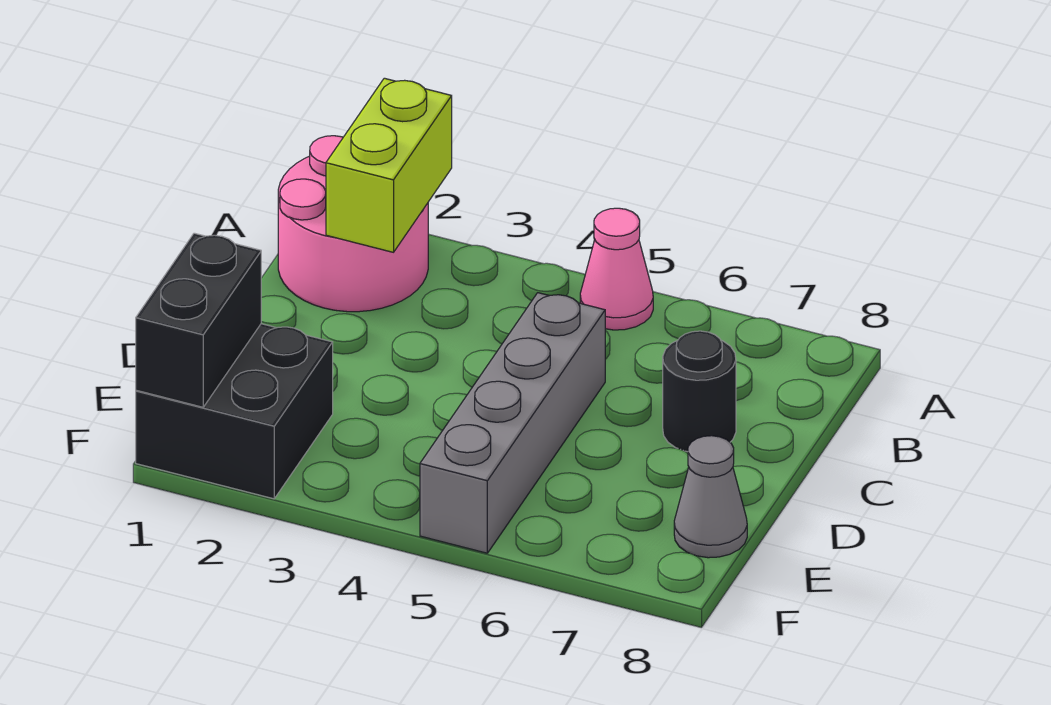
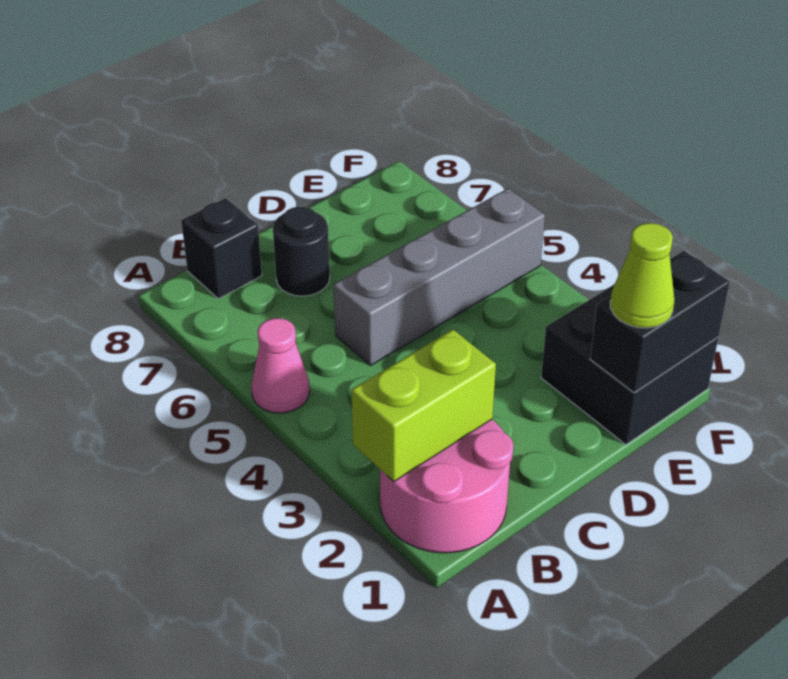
none -> black 1x1 brick [181,198,262,299]
none -> lime 1x1 cone [610,223,674,328]
grey 1x1 cone [674,436,747,558] -> none

